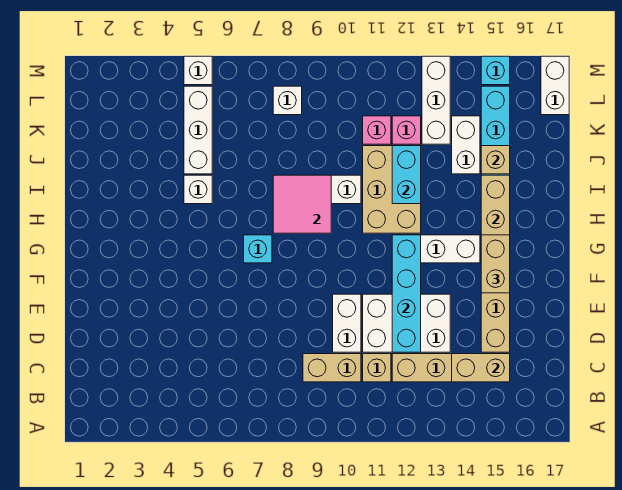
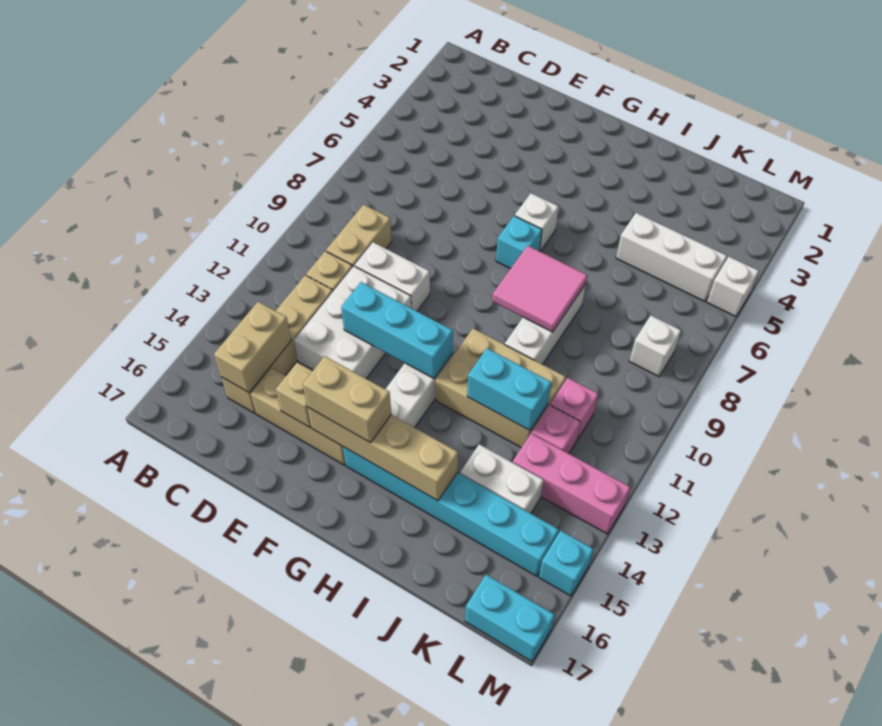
cyan 1x4 brick [392,235,421,352] -> cyan 1x3 brick [341,282,453,378]
white 1x1 brick [184,175,212,204] -> white 1x1 brick moved to [515,193,559,251]
tan 1x1 brick [481,146,510,174] -> tan 1x1 brick moved to [276,362,312,427]
white 1x3 brick [422,56,450,144] -> pink 1x3 brick [513,433,630,534]
white 1x2 brick [541,56,569,115] -> cyan 1x2 brick [465,575,555,661]

